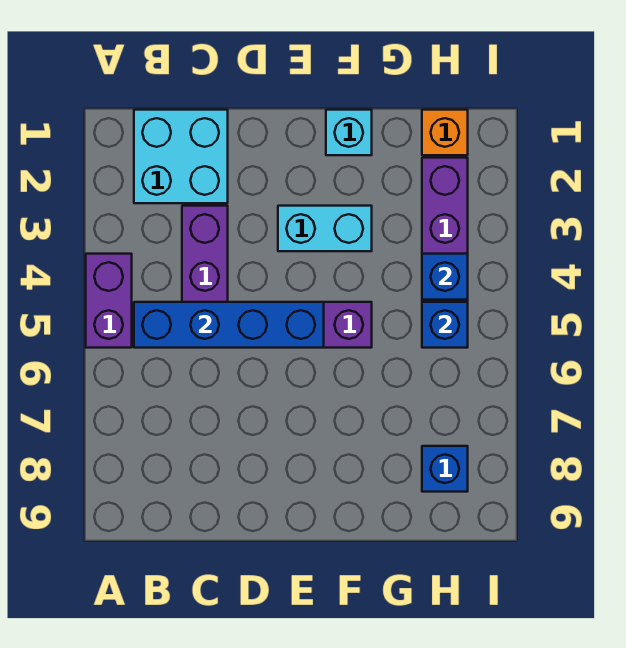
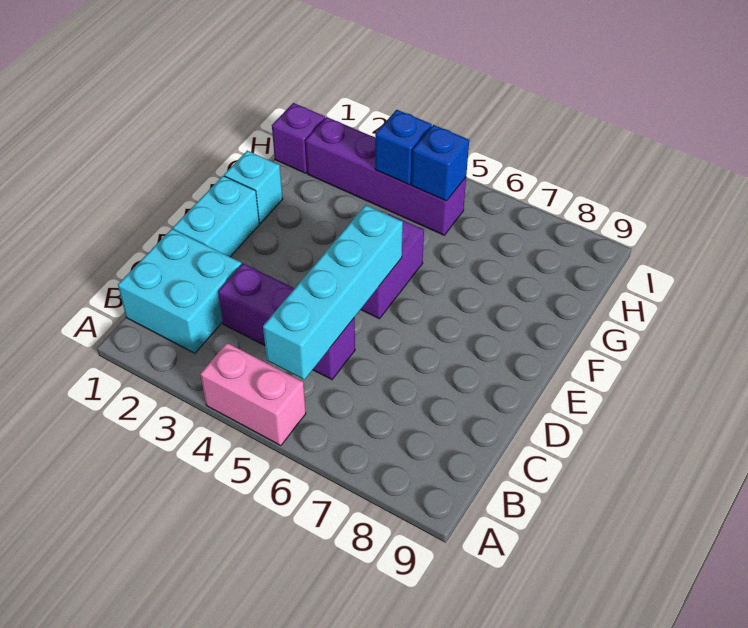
purple 1x2 brick [86,254,132,348] -> pink 1x2 brick [200,343,306,446]
blue 1x4 brick [134,302,324,348] -> cyan 1x4 brick [263,205,403,380]
cyan 1x2 brick [278,206,372,251] -> cyan 1x2 brick moved to [173,176,259,257]
orange 1x1 brick [422,110,468,155] -> purple 1x1 brick [272,103,325,173]
blue 1x1 brick [422,446,468,492] -> none

